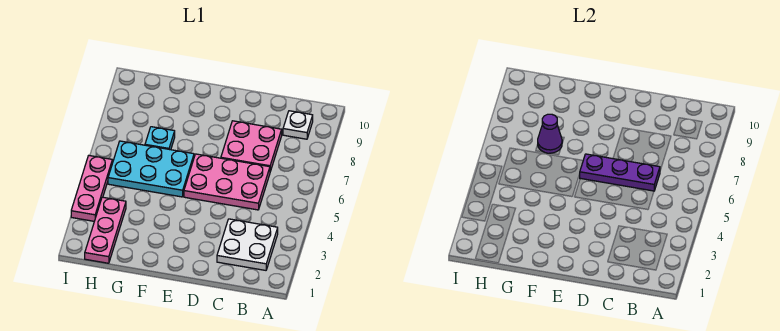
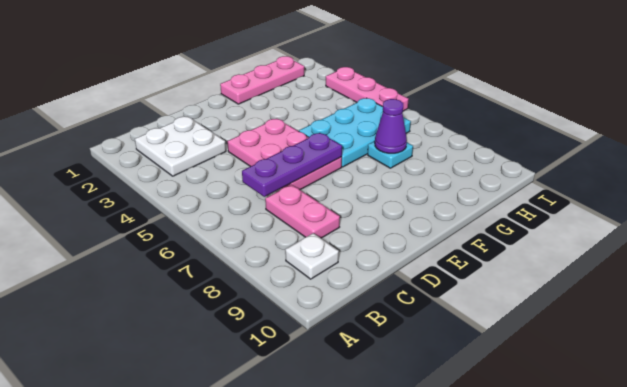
pink 2x3 plate [184,154,270,210] -> pink 2x3 plate turned to [227,119,342,190]
pink 2x2 plate [221,121,282,171] -> pink 1x2 plate [265,184,340,238]
pink 1x3 plate [85,197,126,263] -> pink 1x3 plate turned to [220,56,304,104]

